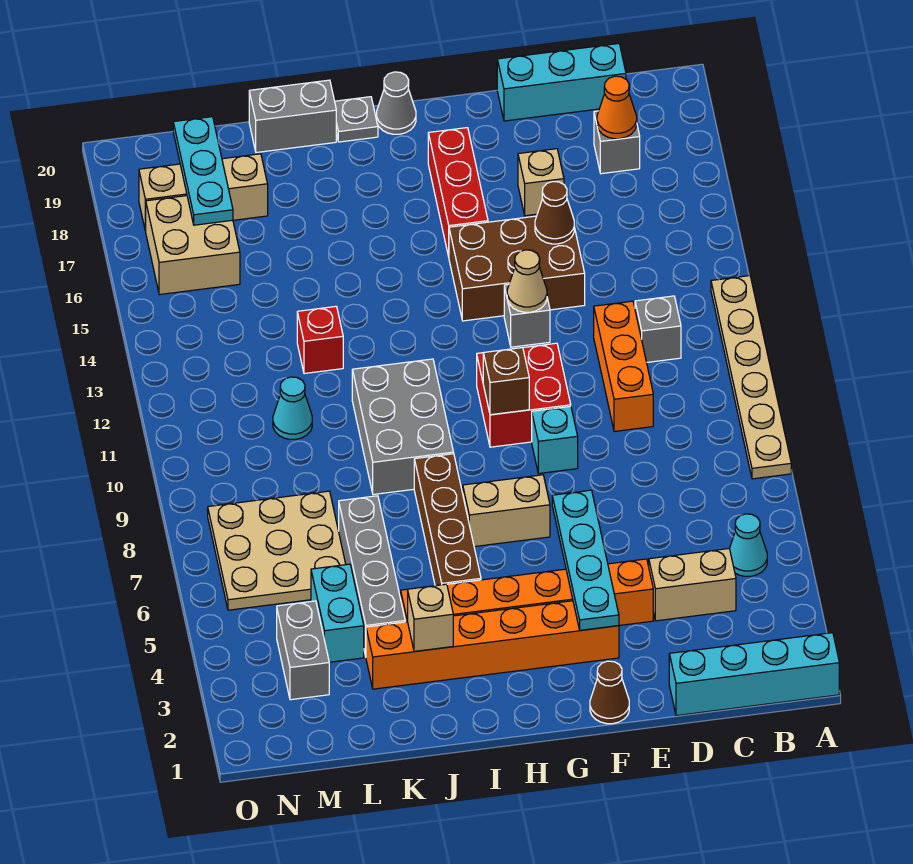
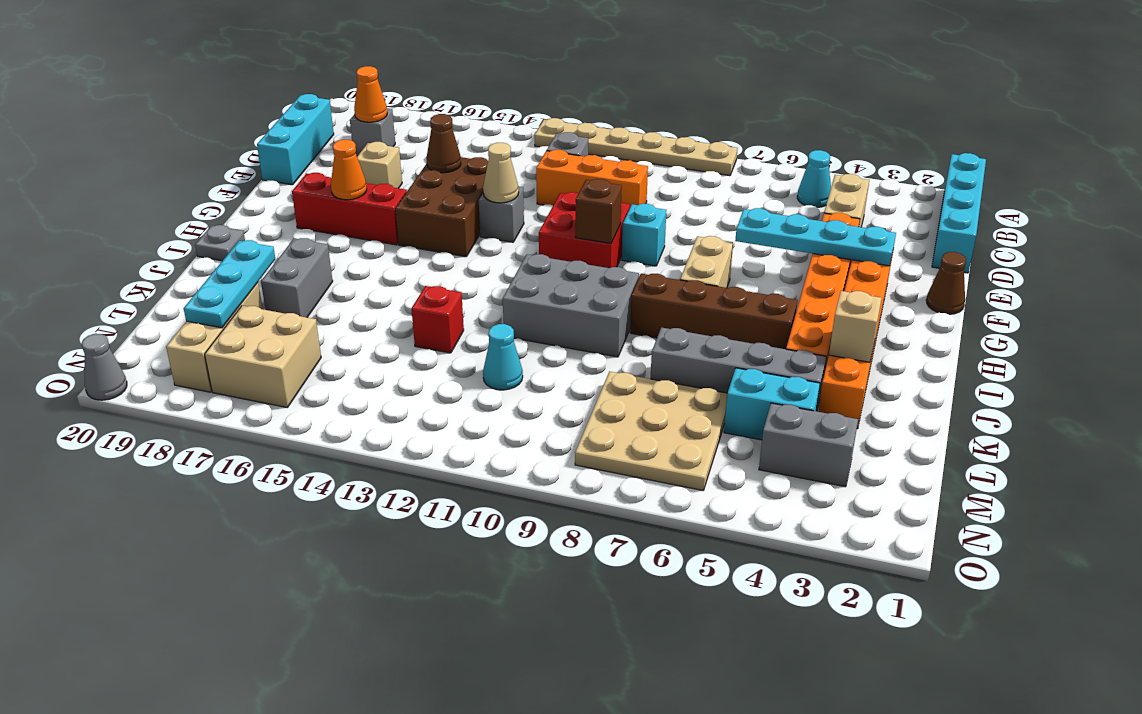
none -> orange 1x1 cone [331,140,367,200]
grey 1x1 cone [377,72,416,134] -> grey 1x1 cone moved to [82,334,127,400]
grey 1x2 brick [249,80,336,153] -> grey 1x2 brick moved to [261,238,333,317]
cyan 1x3 plate [173,117,233,225] -> cyan 1x3 plate turned to [184,240,275,328]

